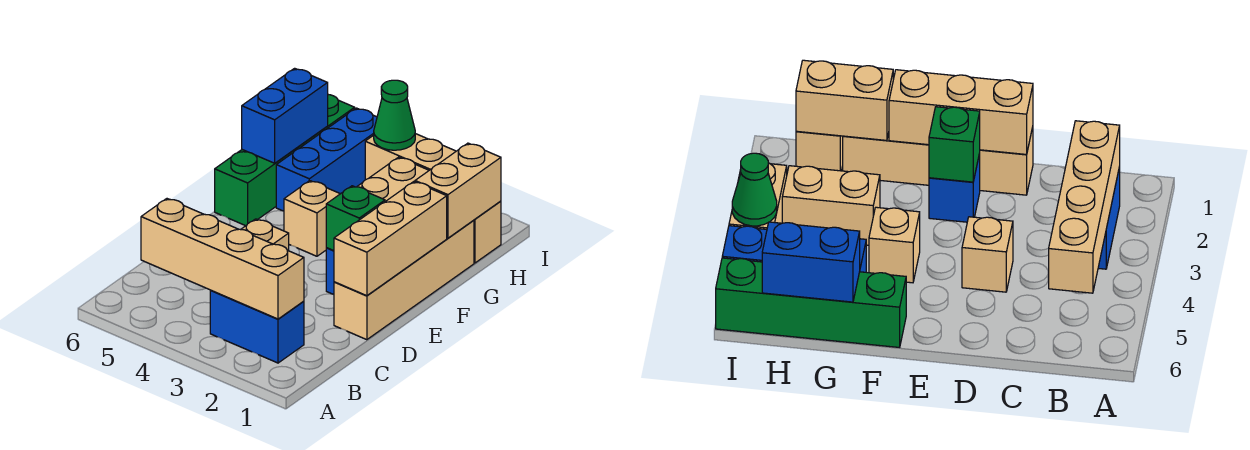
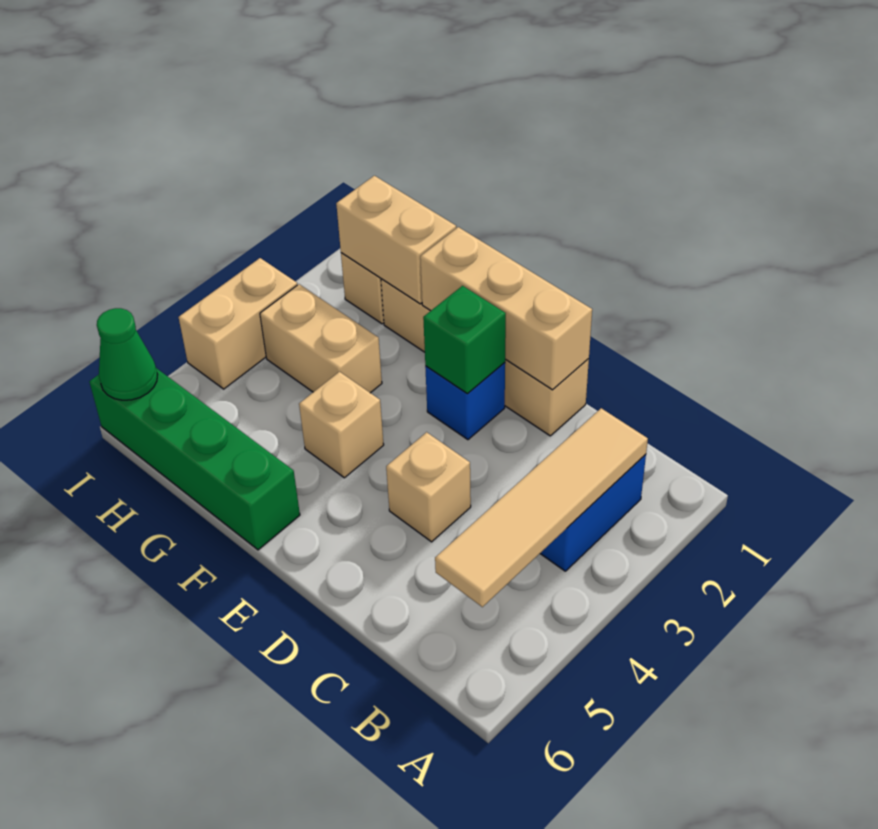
tan 1x4 brick [141,199,304,319] -> tan 1x4 tile [435,408,648,607]
blue 1x3 brick [276,108,377,211] -> none
blue 1x2 brick [242,68,328,163] -> none
green 1x1 cone [374,80,415,150] -> green 1x1 cone moved to [97,308,158,400]

